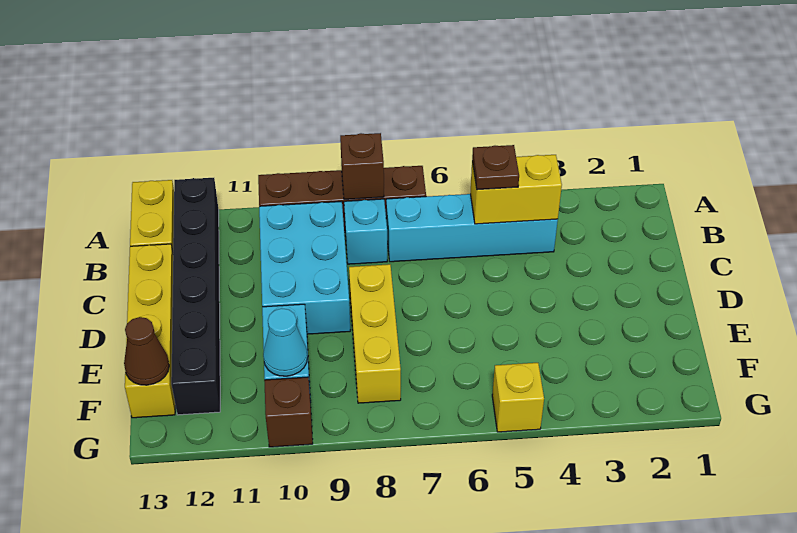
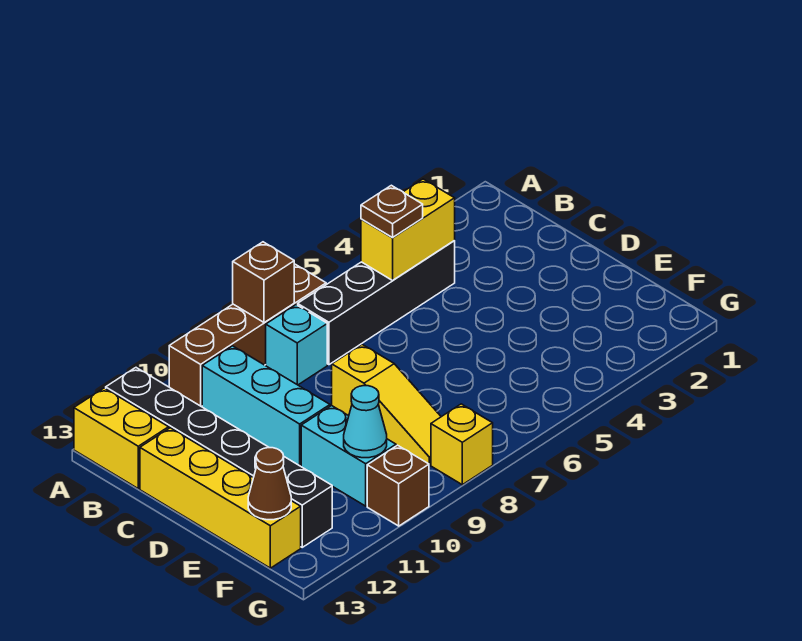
cyan 1x4 brick [386,194,558,262] -> black 1x4 brick [298,241,455,365]
cyan 2x3 brick [259,201,350,334] -> cyan 1x3 brick [202,346,330,466]
yellow 1x3 brick [349,264,401,403] -> yellow 1x3 slope [332,345,441,465]
yellow 1x1 brick [492,363,544,432] -> yellow 1x1 brick moved to [431,404,493,485]

